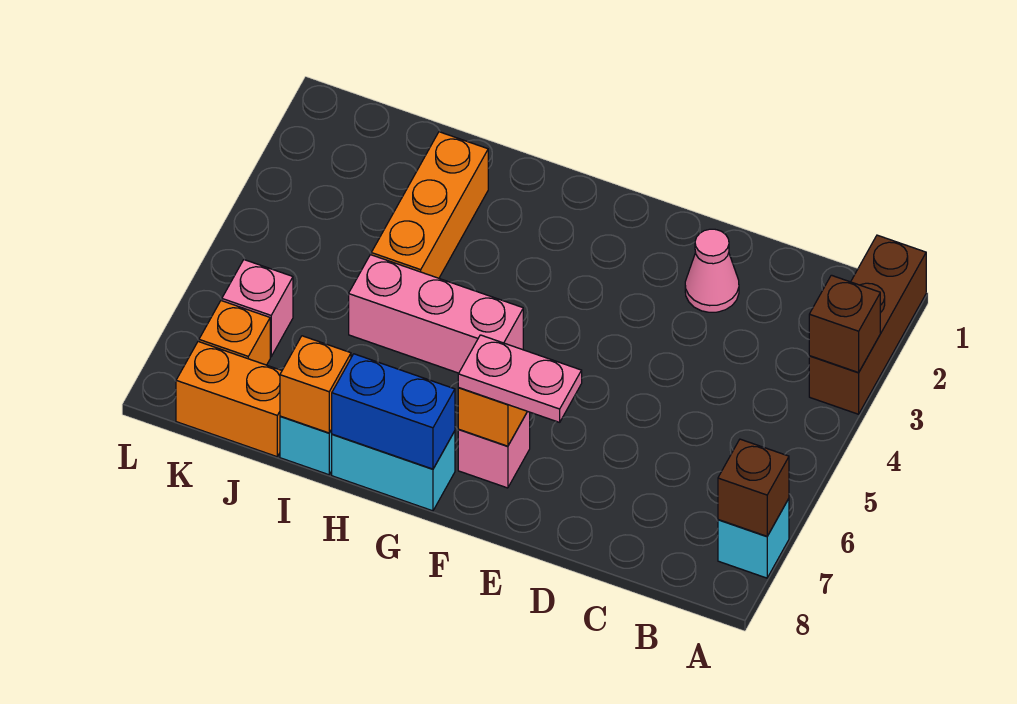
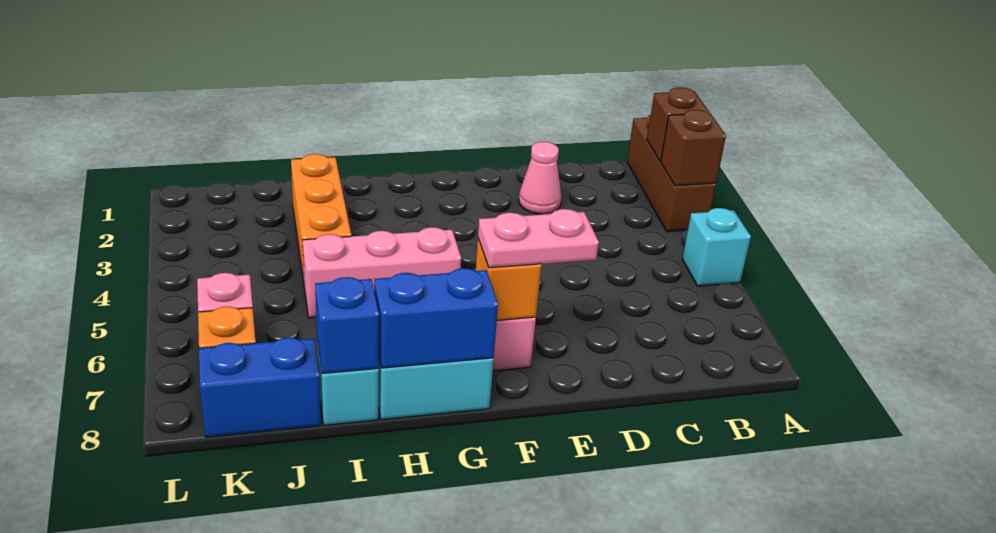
cyan 1x1 brick [718,499,789,578] -> cyan 1x1 brick moved to [682,208,751,286]
brown 1x1 brick [718,439,789,536] -> brown 1x1 brick moved to [647,87,709,161]
orange 1x1 brick [280,336,351,433] -> blue 1x1 brick [315,277,379,374]
orange 1x2 brick [176,342,282,457] -> blue 1x2 brick [199,338,321,437]

